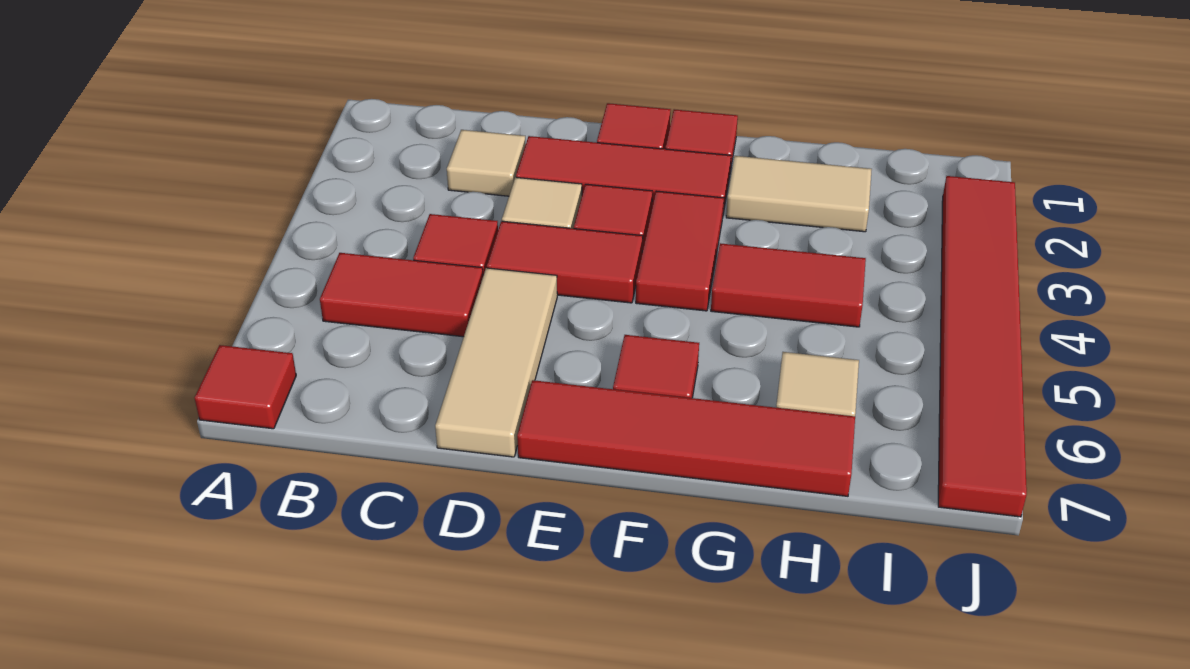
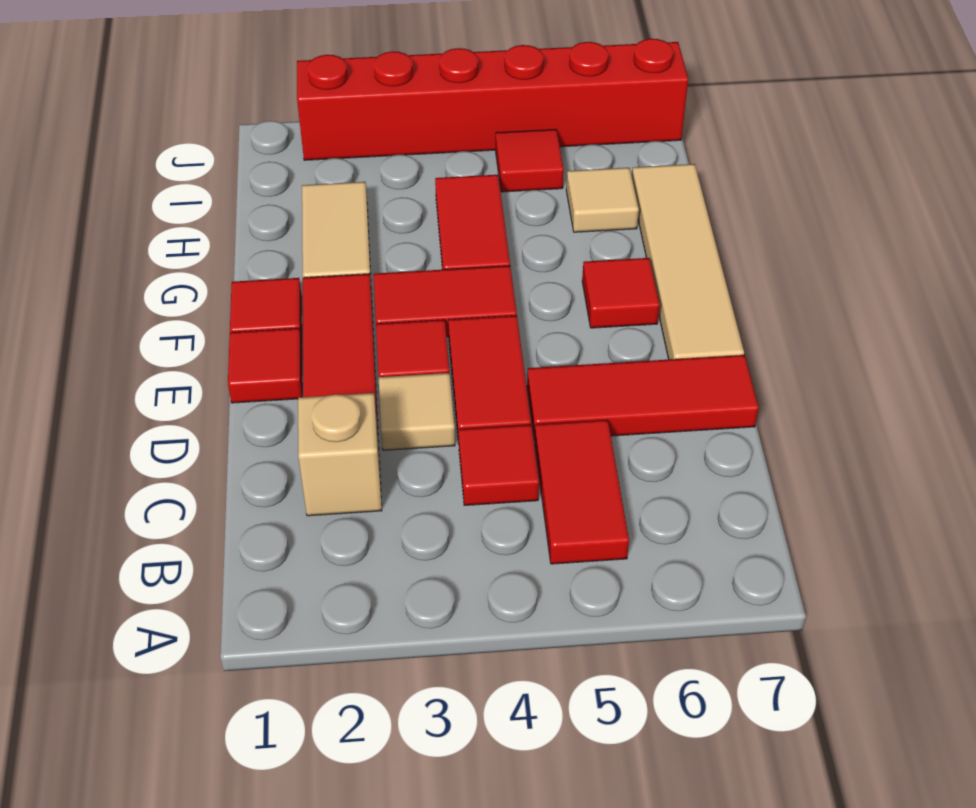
red 1x1 tile [195,345,296,429] -> red 1x1 tile moved to [496,129,564,192]
tan 1x1 tile [447,130,526,196] -> tan 1x1 brick [298,393,382,516]
tan 1x3 tile [435,268,557,457] -> red 1x3 tile [527,355,759,440]
red 1x4 tile [517,380,855,496] -> tan 1x4 tile [632,164,744,359]
red 1x6 tile [938,176,1027,517] -> red 1x6 brick [297,39,688,160]

